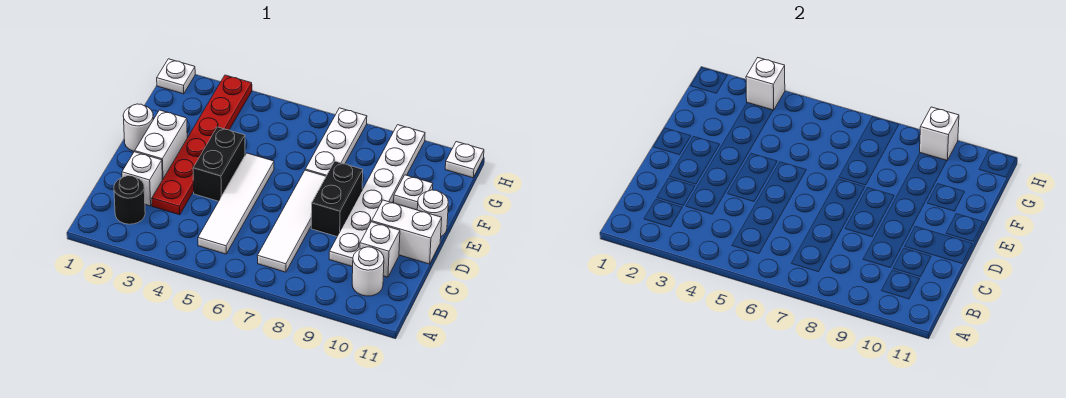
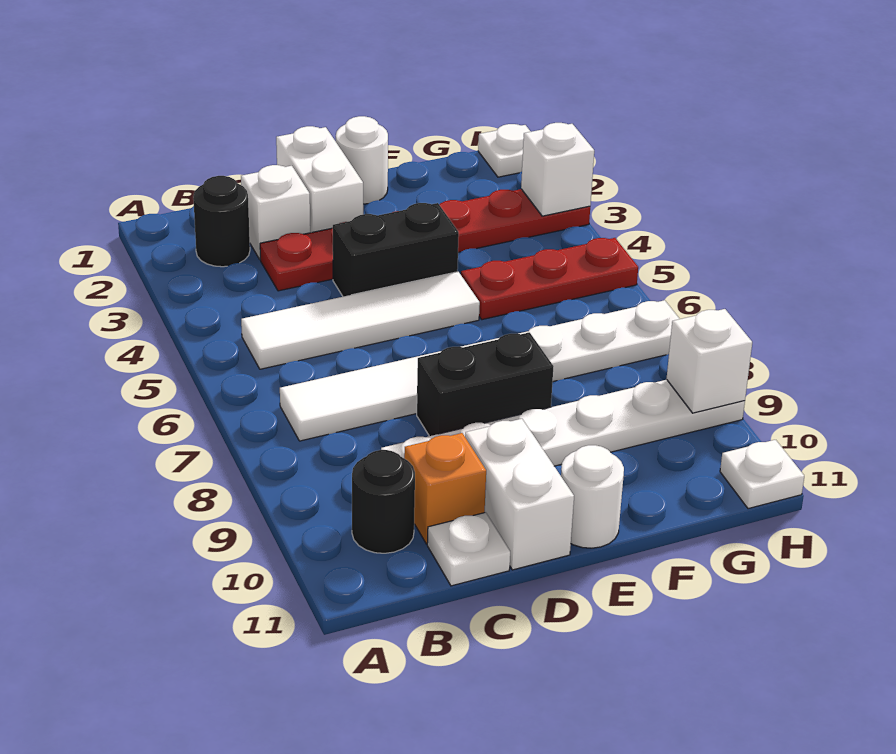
white 1x1 round brick [352,247,384,296] -> black 1x1 round brick [352,450,415,553]
white 1x1 brick [360,222,400,277] -> orange 1x1 brick [404,433,486,544]
white 1x2 brick [135,110,187,180] -> white 1x2 brick turned to [276,126,363,233]
none -> red 1x3 plate [461,238,638,320]
white 1x1 plate [394,175,433,210] -> white 1x1 plate moved to [427,512,510,586]

